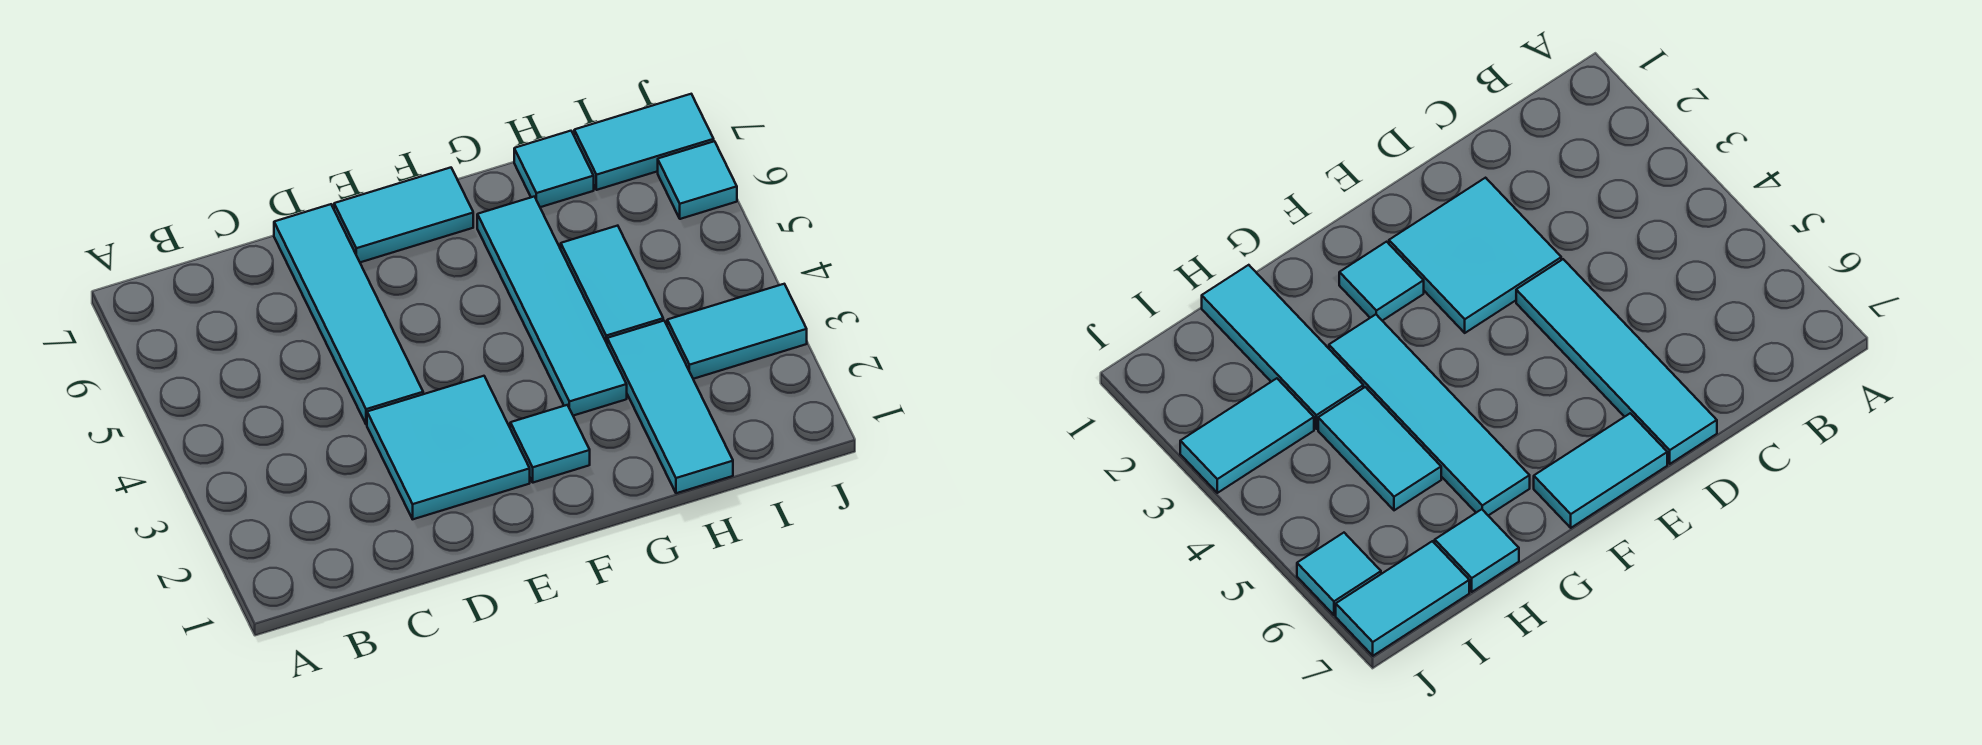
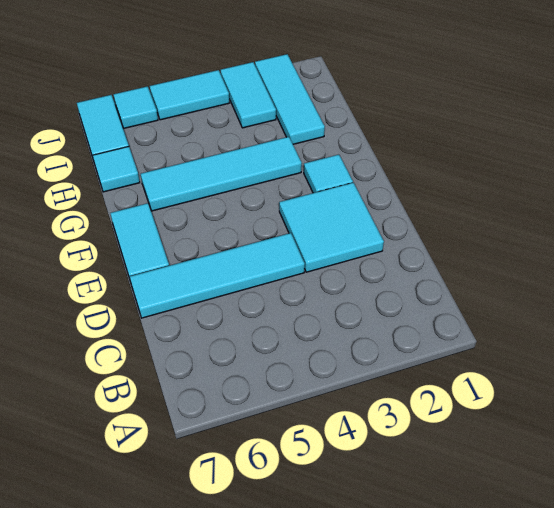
cyan 1x3 tile [607,321,733,493] -> cyan 1x3 tile turned to [255,54,325,144]
cyan 1x2 tile [561,226,663,343] -> cyan 1x2 tile moved to [150,70,229,120]

